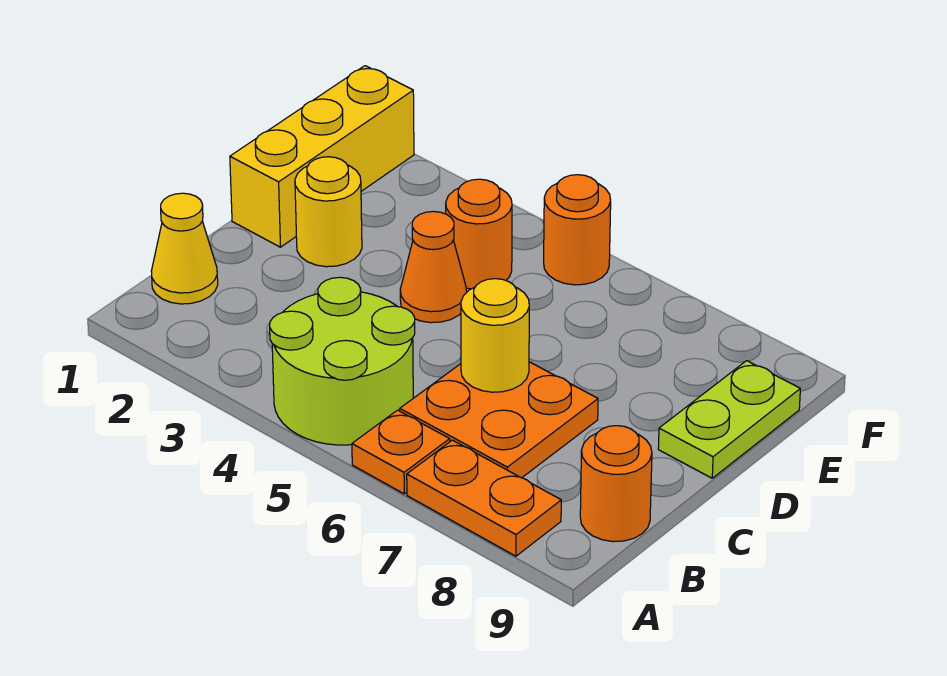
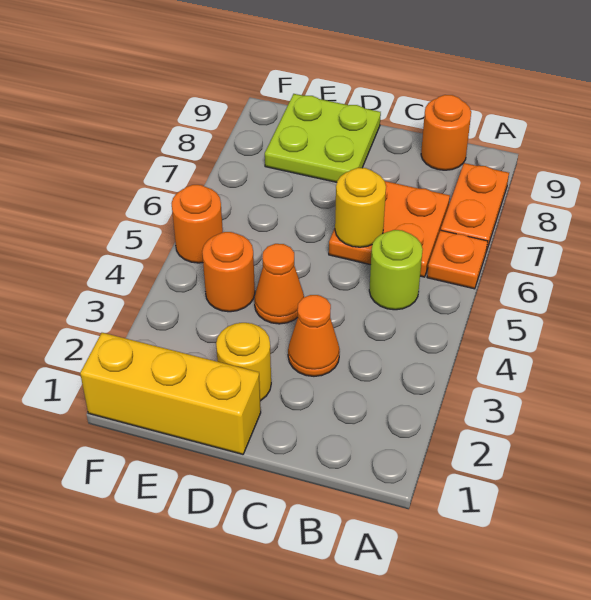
lime 2x2 round brick [270,277,415,445] -> lime 1x1 round brick [369,230,423,310]
yellow 1x1 cone [151,193,218,304] -> none
none -> orange 1x1 cone [288,295,340,376]
lime 1x2 plate [658,361,800,478] -> lime 2x2 plate [265,94,381,182]

